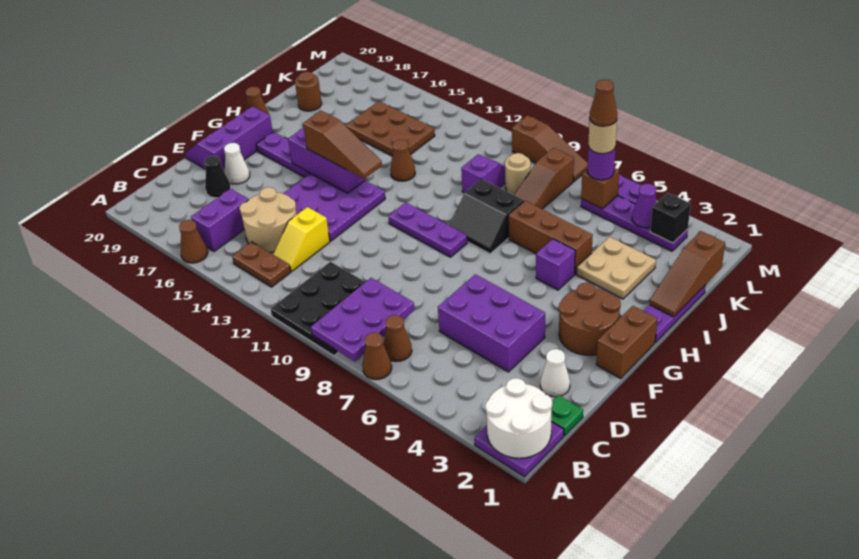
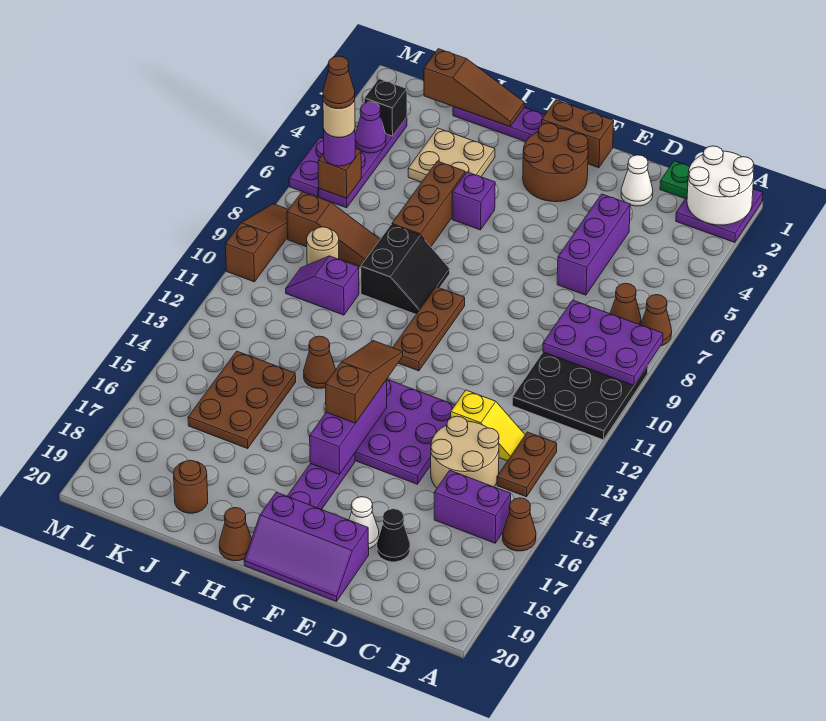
purple 2x3 brick [438,274,545,372] -> purple 1x3 brick [557,194,630,295]
purple 1x3 plate [388,202,468,257] -> brown 1x3 plate [393,287,465,371]

